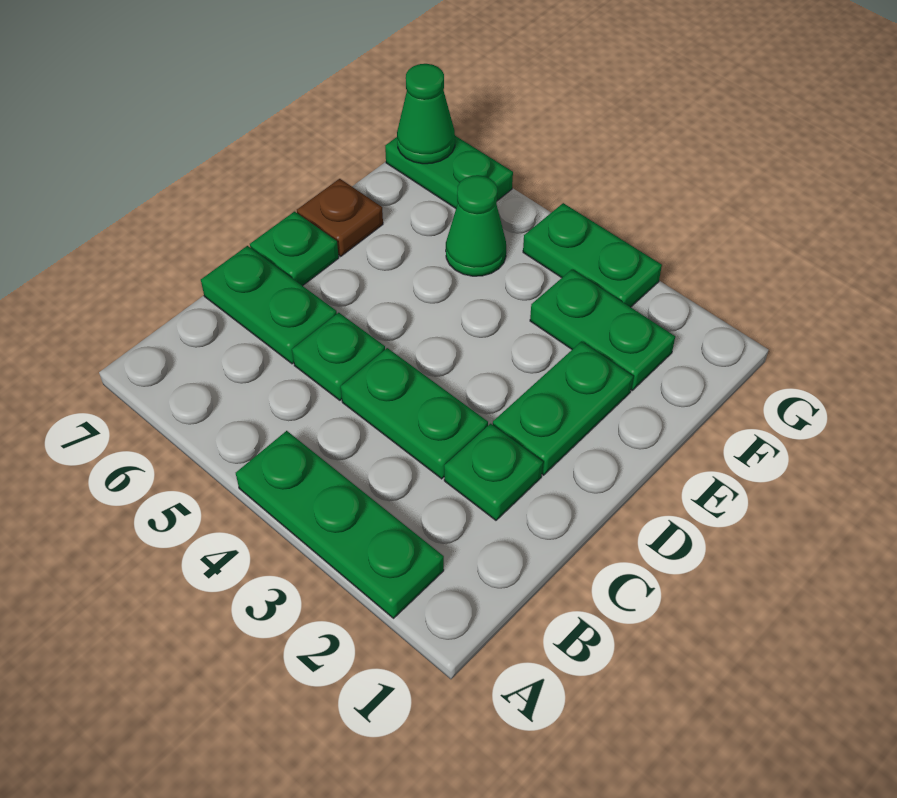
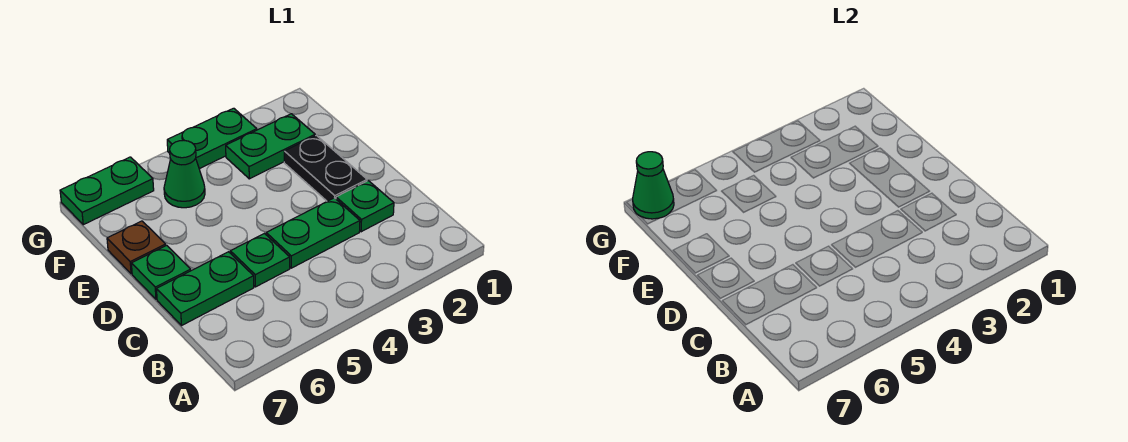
green 1x3 plate [236,431,444,618] -> none
green 1x2 plate [493,341,633,475] -> black 1x2 plate [284,135,367,201]

